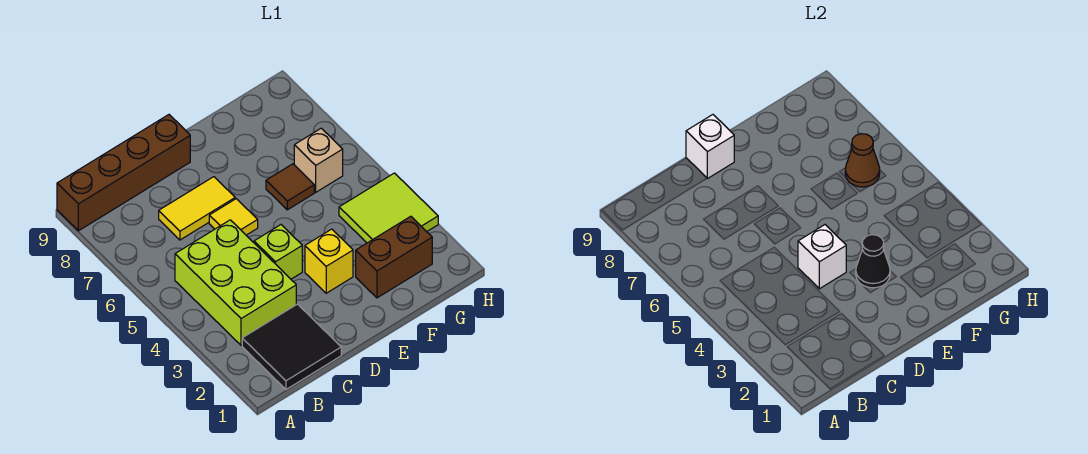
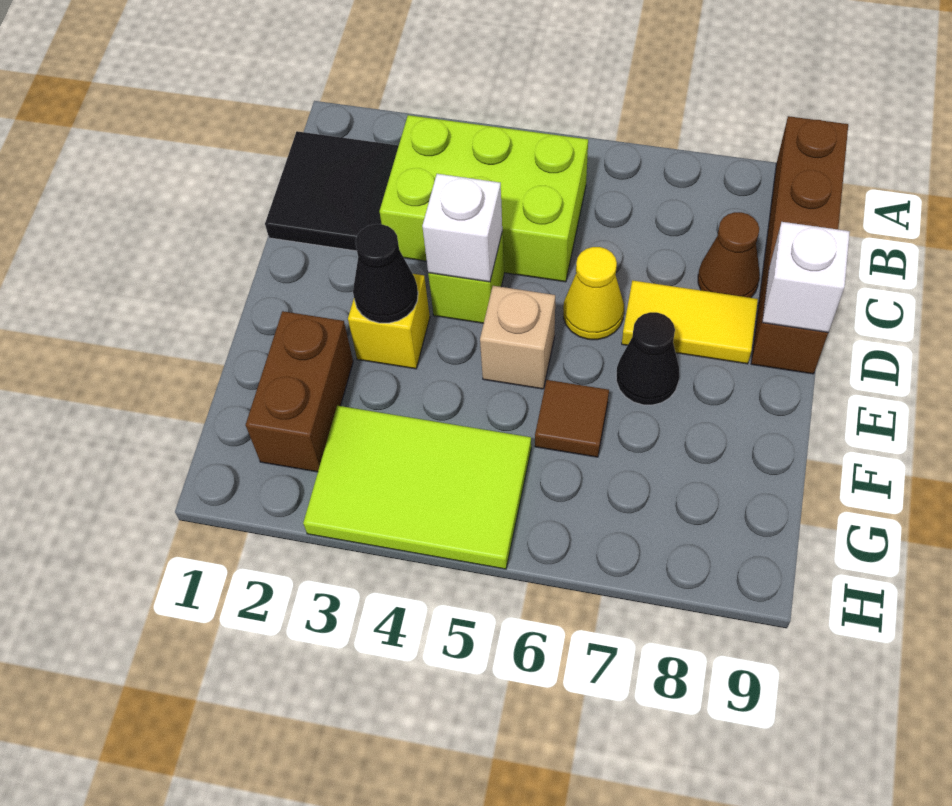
yellow 1x2 tile [159,177,235,240] -> yellow 1x2 tile turned to [622,280,758,364]
yellow 1x1 tile [209,199,258,235] -> yellow 1x1 cone [563,247,624,340]
none -> black 1x1 cone [616,312,679,405]
lime 2x2 tile [339,173,438,243] -> lime 2x3 tile [303,406,531,569]
tan 1x1 brick [294,128,343,192] -> tan 1x1 brick moved to [480,286,555,389]
brown 1x1 cone [845,134,880,187] -> brown 1x1 cone moved to [698,212,760,298]

